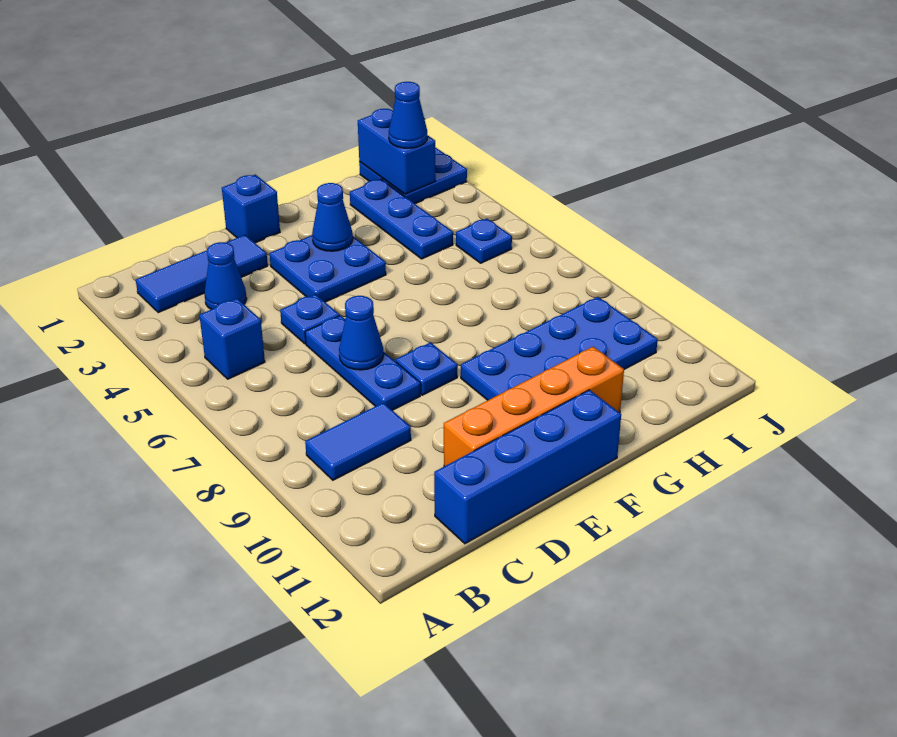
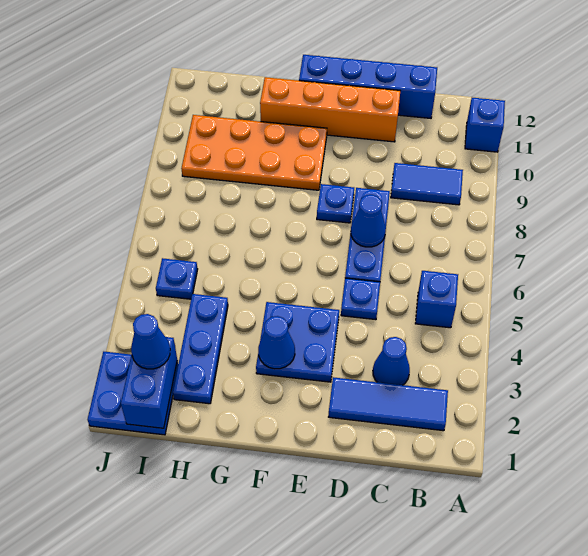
blue 1x1 brick [222,174,280,243] -> blue 1x1 brick moved to [465,98,505,152]
blue 2x4 plate [461,297,658,400] -> orange 2x4 plate [181,115,327,190]

